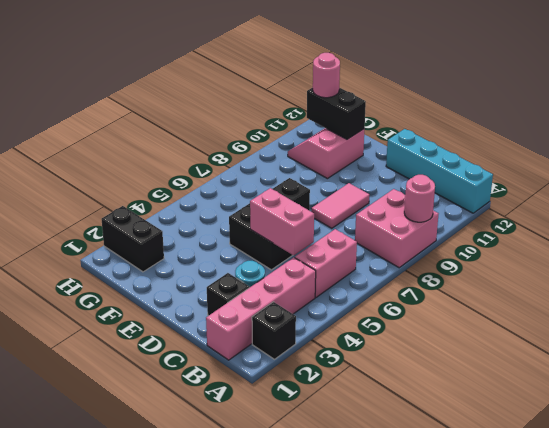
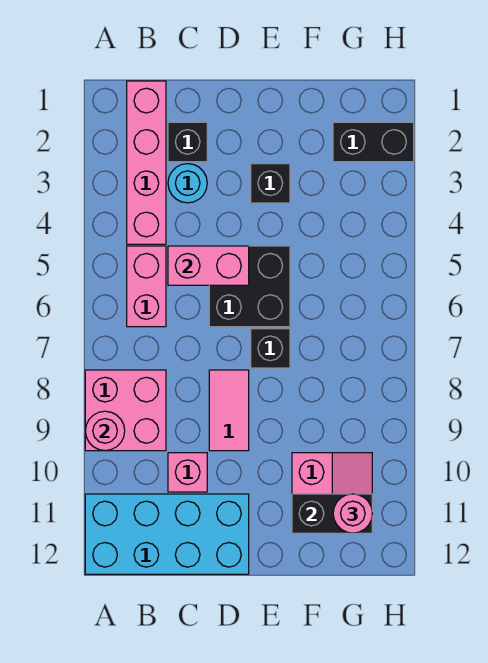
black 1x1 brick [252,302,296,359] -> black 1x1 brick moved to [251,164,290,203]
cyan 1x4 brick [386,129,493,213] -> cyan 2x4 brick [85,494,249,574]
none -> pink 1x1 brick [168,453,207,492]

